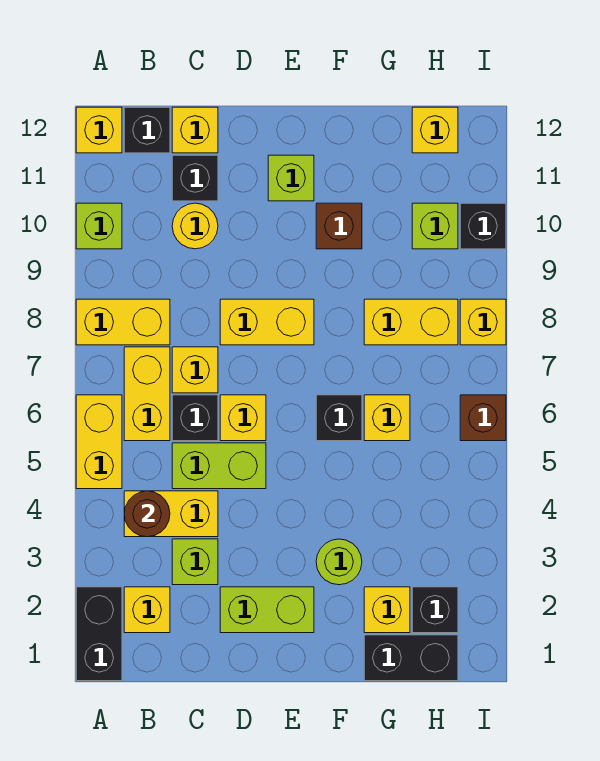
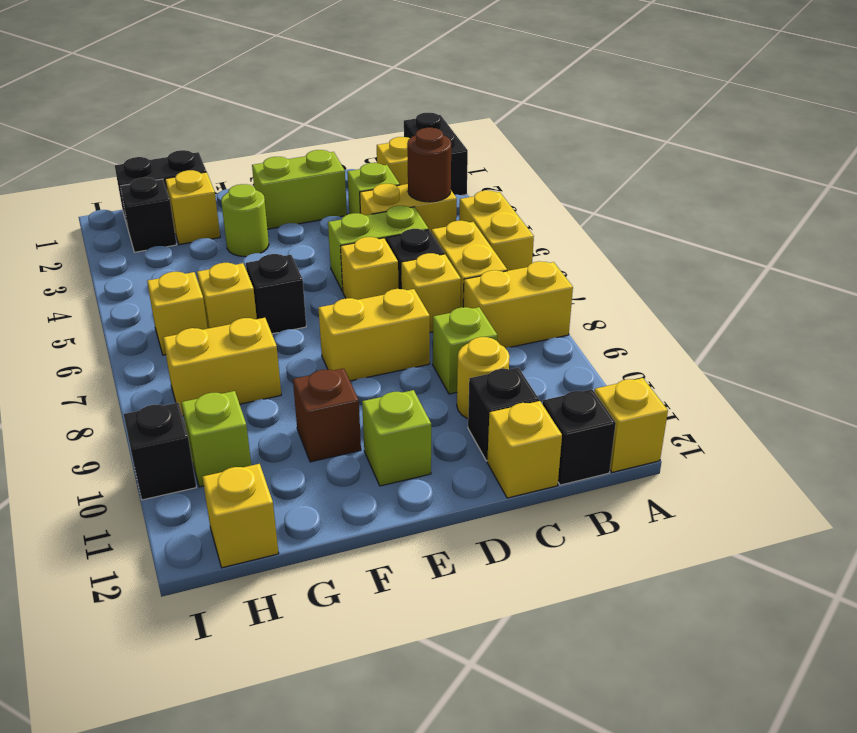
lime 1x1 brick [76,203,122,249] -> lime 1x1 brick moved to [433,307,497,394]
brown 1x1 brick [460,395,506,441] -> none
yellow 1x1 brick [460,299,506,345] -> yellow 1x1 brick moved to [147,272,208,355]

